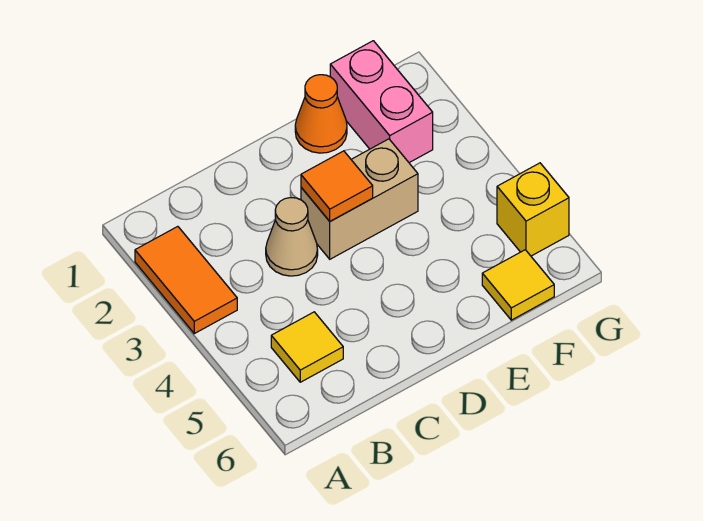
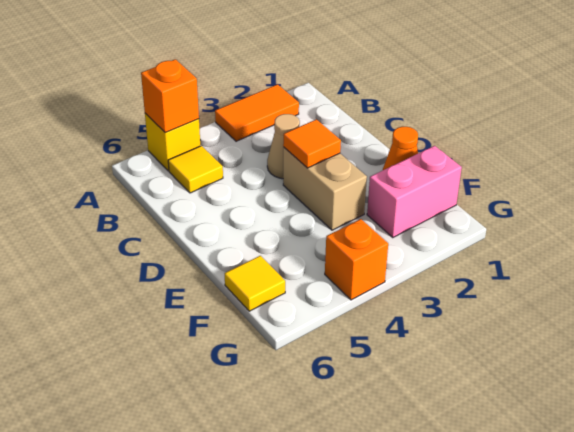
none -> orange 1x1 brick [141,59,199,133]
none -> orange 1x1 brick [325,219,388,300]
yellow 1x1 brick [497,163,569,256] -> yellow 1x1 brick moved to [145,113,200,171]

